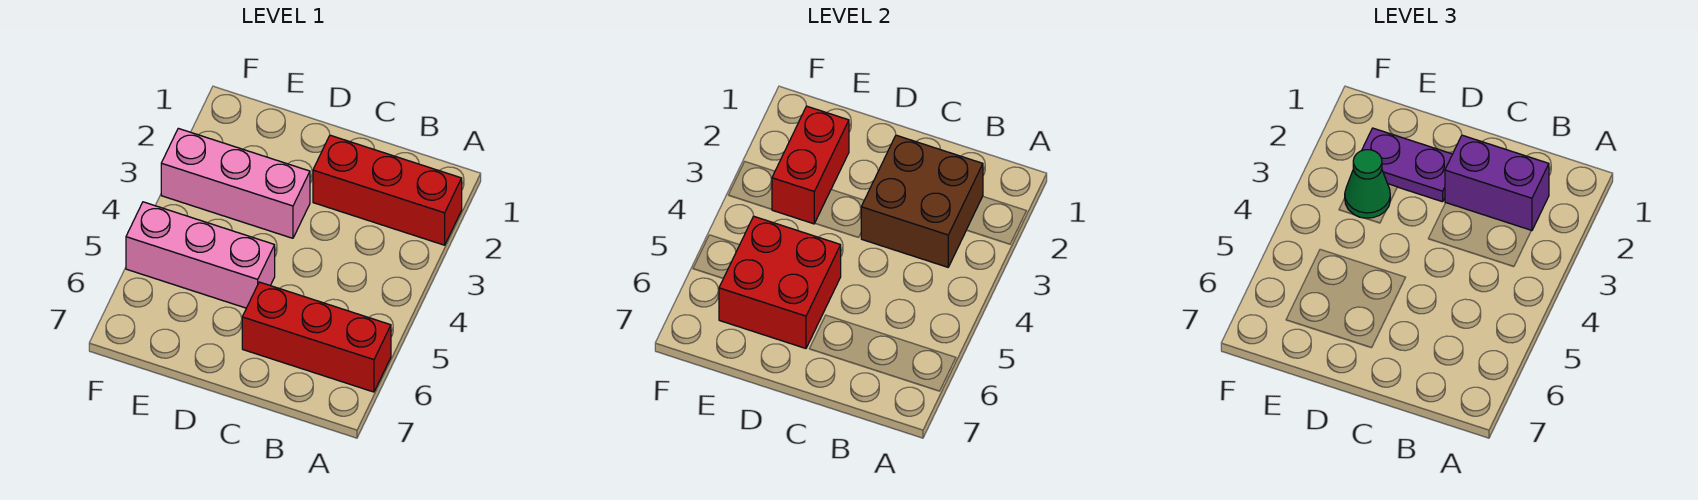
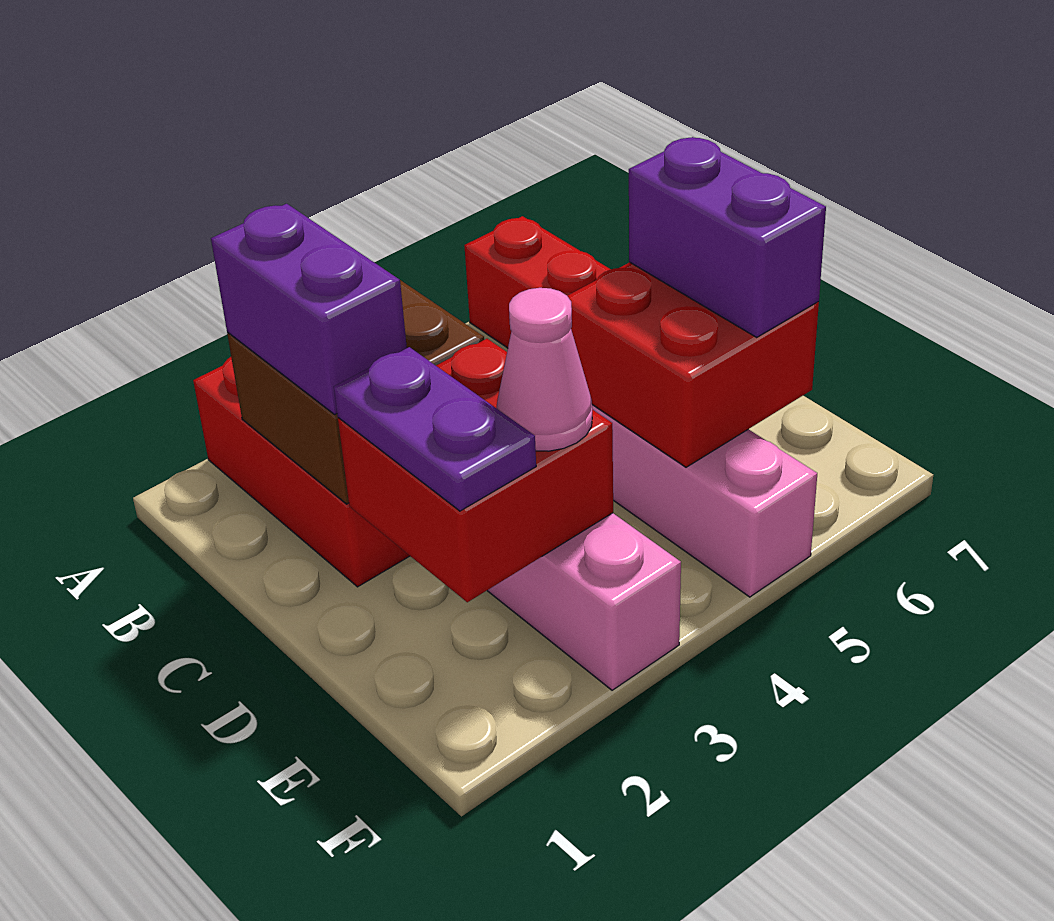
none -> purple 1x2 brick [629,137,826,337]
red 1x2 brick [772,106,849,224] -> red 2x2 brick [338,339,613,602]
green 1x1 cone [1345,150,1390,218] -> pink 1x1 cone [496,288,592,451]

